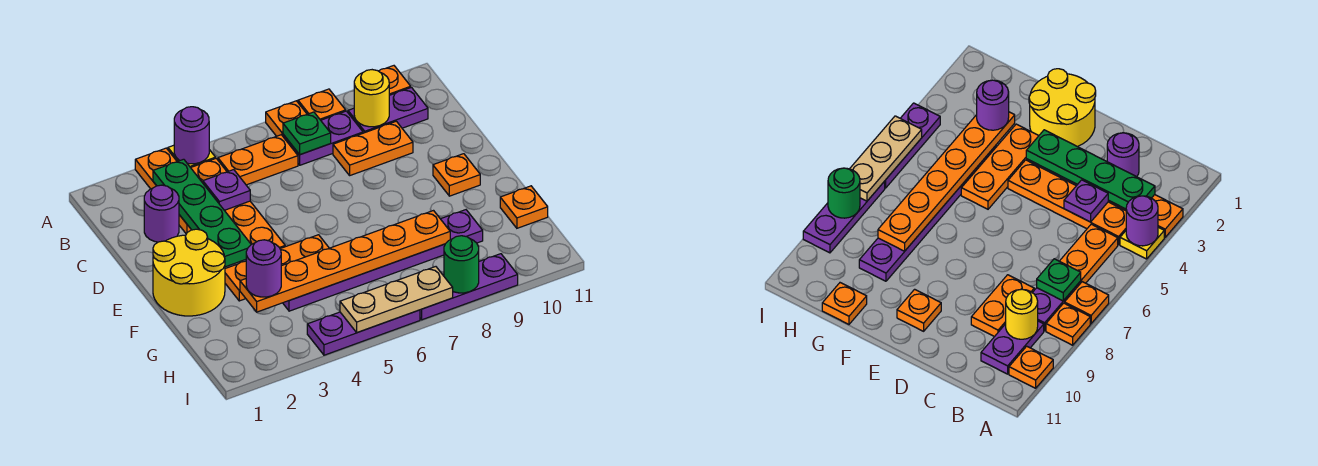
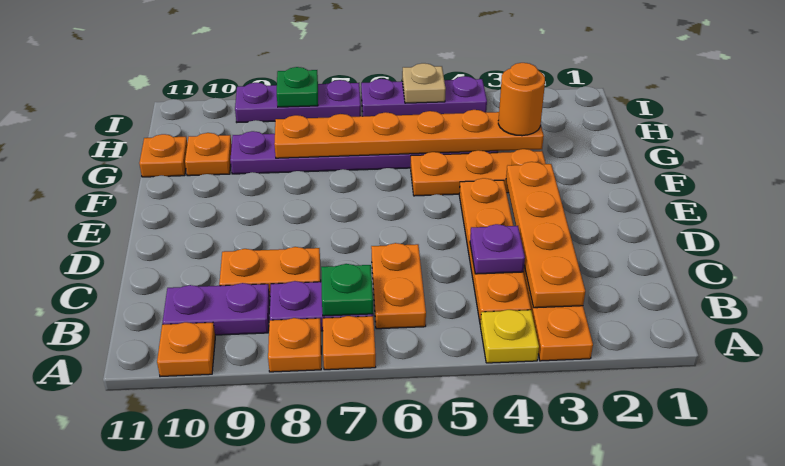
purple 1x1 round brick [174,107,209,164] -> none
green 1x4 plate [153,159,251,267] -> orange 1x4 plate [506,162,585,308]
orange 1x2 plate [218,135,298,185] -> orange 1x2 plate turned to [371,243,426,329]
yellow 1x1 round brick [354,70,389,127] -> none
purple 1x1 round brick [144,185,179,242] -> none
yellow 2x2 round brick [153,229,225,316] -> none
orange 1x1 plate [433,154,480,196] -> orange 1x1 plate moved to [185,133,232,176]
purple 1x1 round brick [246,240,281,297] -> orange 1x1 round brick [498,63,545,136]
tan 1x3 plate [340,267,453,333] -> tan 1x1 plate [402,63,446,103]
green 1x1 round brick [444,236,479,293] -> green 1x1 plate [277,67,318,107]

